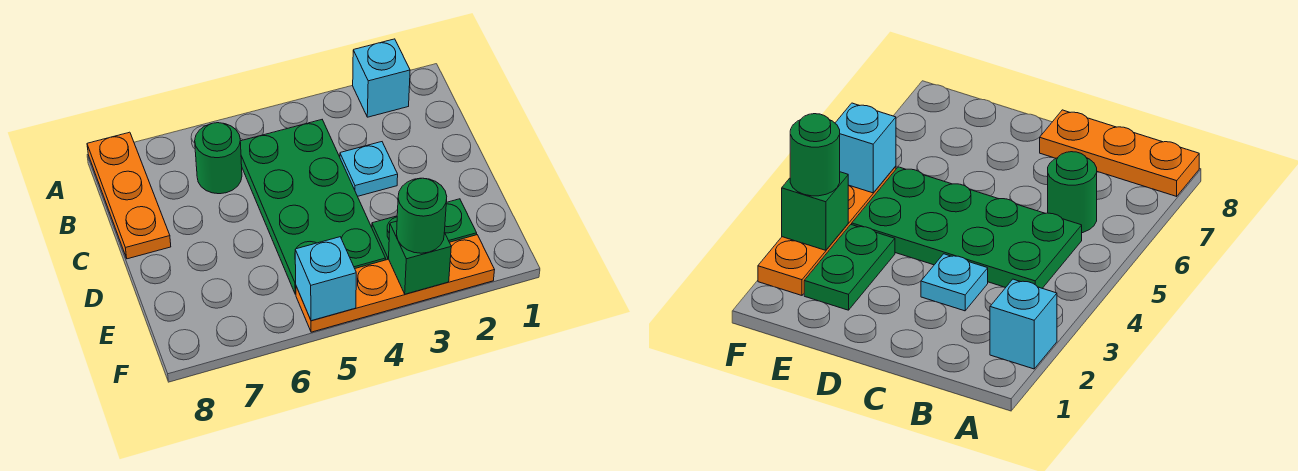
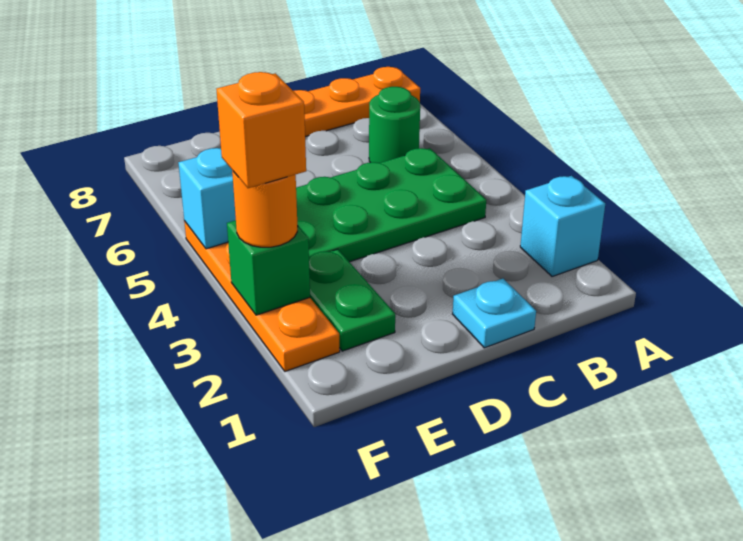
cyan 1x1 plate [340,142,398,196] -> cyan 1x1 plate moved to [453,279,536,348]
green 1x1 round brick [397,178,447,253] -> orange 1x1 round brick [232,170,298,247]
none -> orange 1x1 brick [216,72,306,188]

